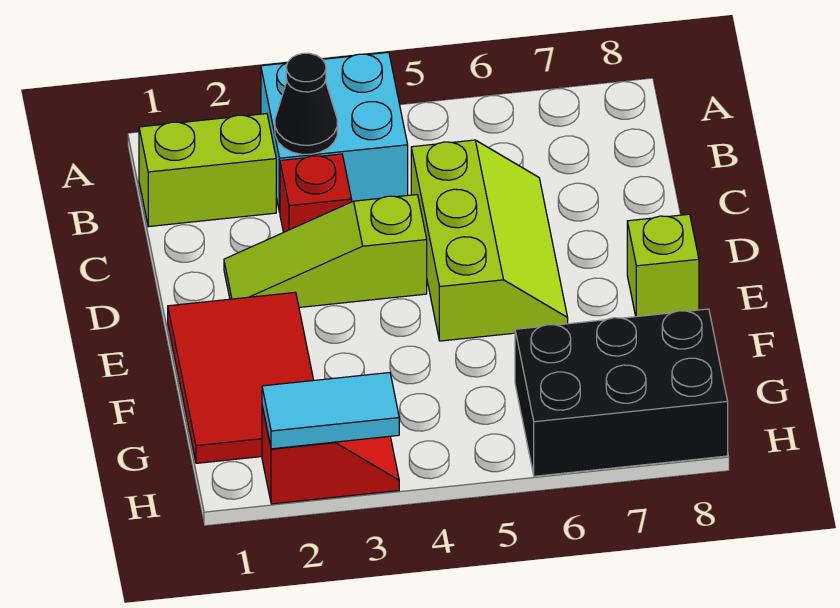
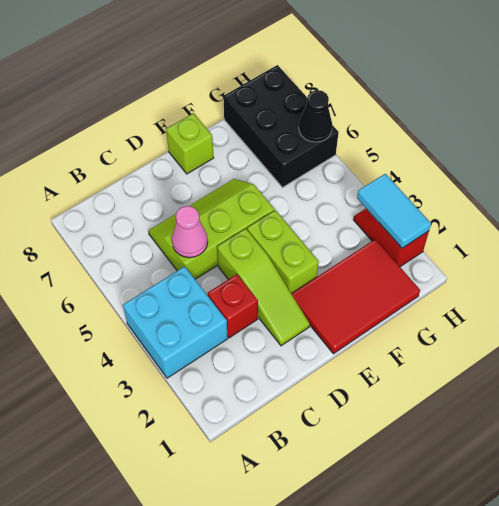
lime 1x2 brick [139,114,276,227] -> lime 1x2 brick moved to [247,210,319,293]
black 1x1 cone [275,53,337,154] -> black 1x1 cone moved to [299,90,332,142]
none -> pink 1x1 cone [172,206,208,258]

